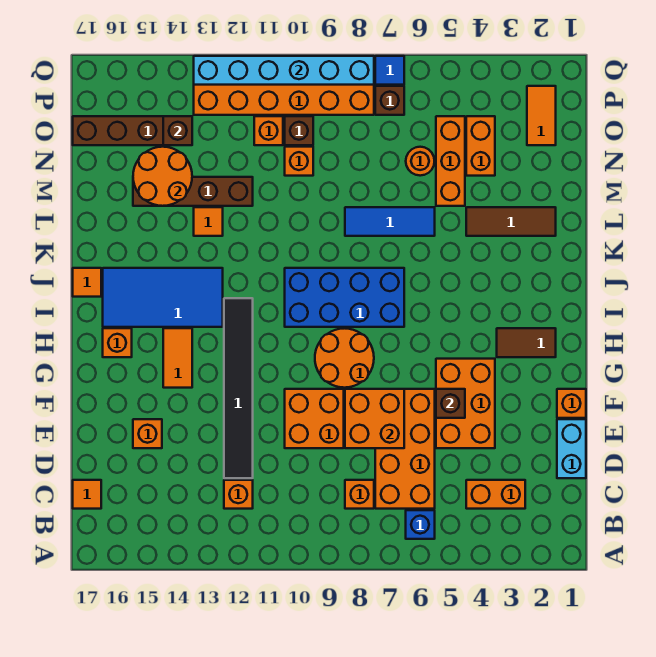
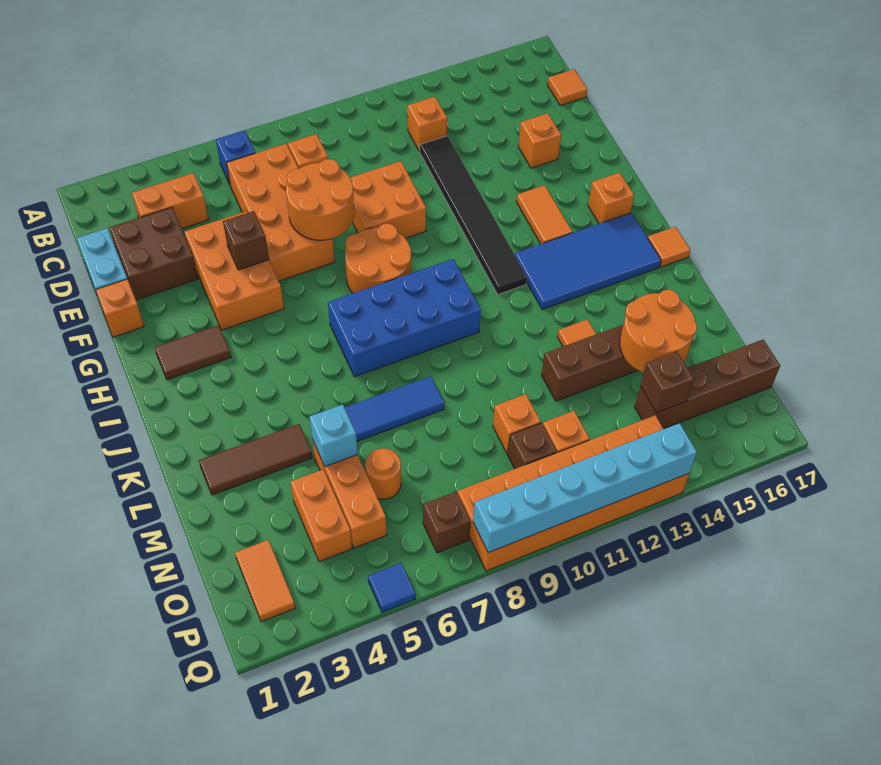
none -> brown 2x2 brick [110,207,198,300]
orange 2x2 brick [345,389,404,448] -> orange 2x2 round brick [286,159,354,240]
none -> cyan 1x1 brick [309,404,358,466]
blue 1x1 tile [375,56,404,85] -> blue 1x1 tile moved to [368,563,415,612]

